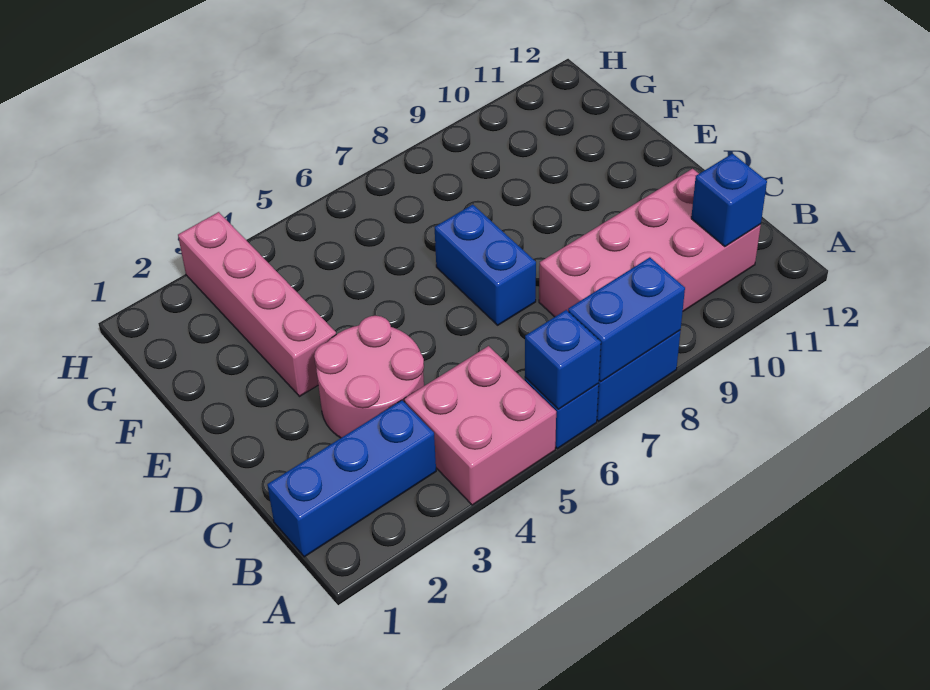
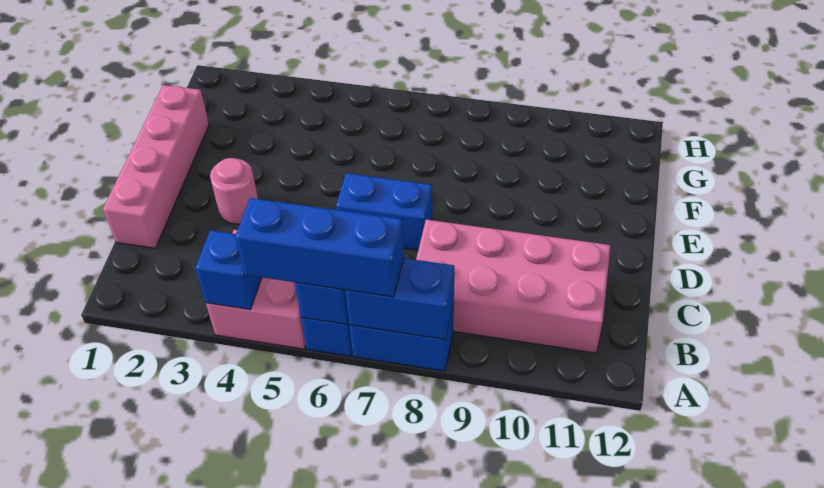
blue 1x3 brick [267,400,436,557] -> blue 1x3 brick moved to [235,198,404,297]
blue 1x1 brick [691,154,767,247] -> blue 1x1 brick moved to [195,230,262,310]
pink 2x2 round brick [314,316,424,438] -> pink 1x1 round brick [210,158,258,224]
blue 1x2 brick [435,205,536,325] -> blue 1x2 brick turned to [336,173,432,250]
pink 1x4 brick [178,212,336,396] -> pink 1x4 brick moved to [103,85,209,248]

